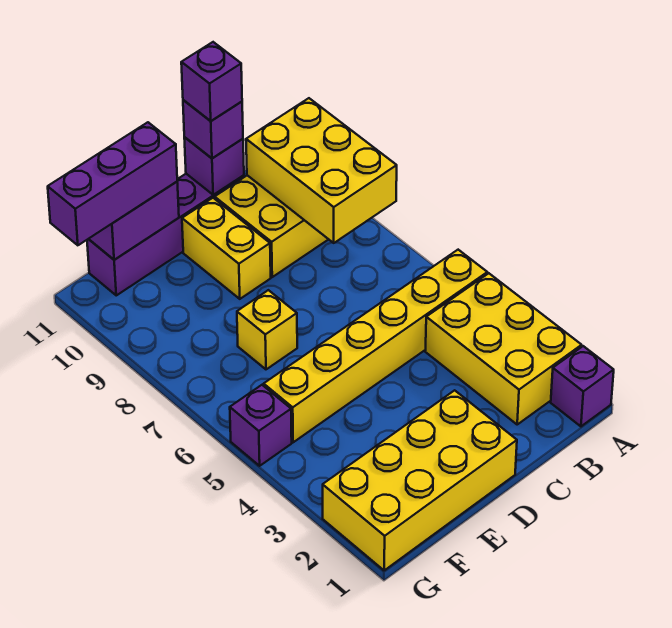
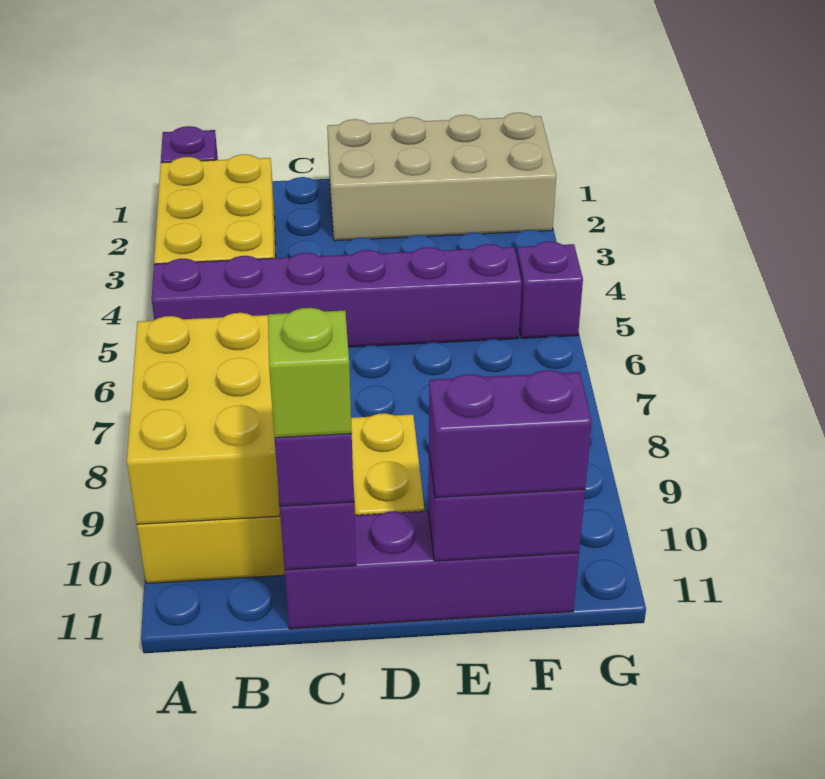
yellow 1x6 brick [264,250,487,442] -> purple 1x6 brick [152,244,522,347]
purple 1x1 brick [181,42,242,121] -> lime 1x1 brick [268,308,352,438]
yellow 2x4 brick [323,390,517,570] -> tan 2x4 brick [327,112,556,241]
yellow 1x1 brick [237,290,297,369] -> none
purple 1x3 brick [48,122,177,245] -> purple 1x2 brick [429,370,592,498]

